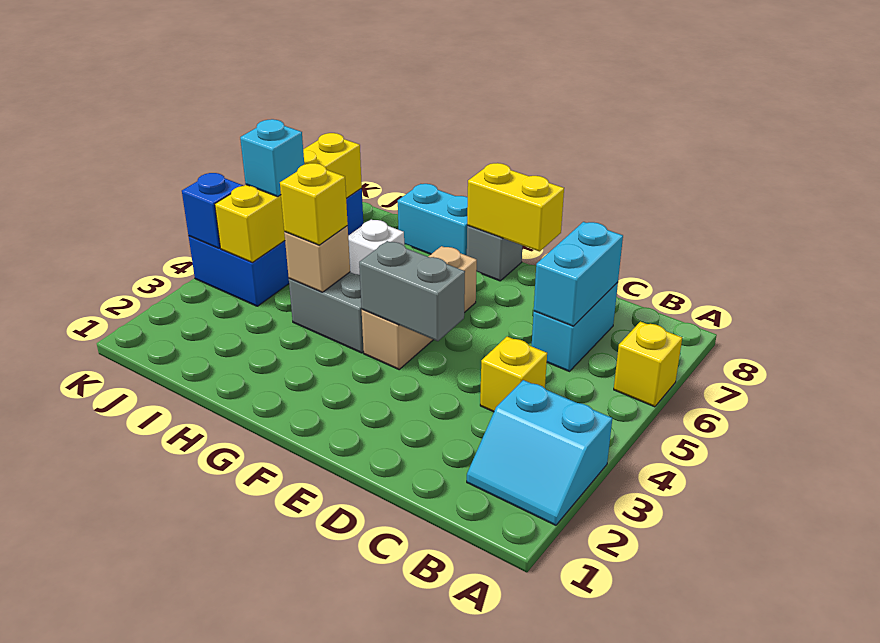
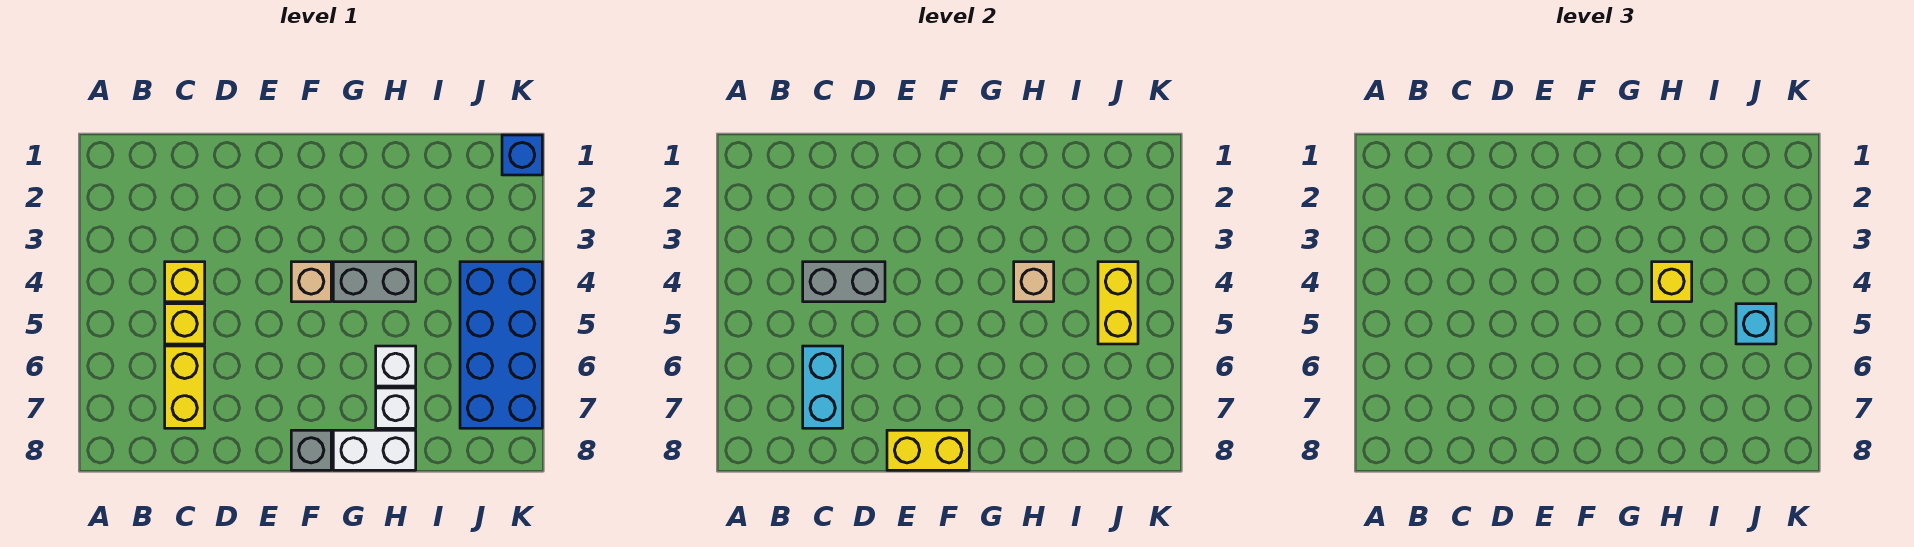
cyan 2x2 slope [467,380,612,525] -> none
yellow 1x1 brick [614,322,682,407] -> yellow 1x1 brick moved to [165,304,205,344]
cyan 1x2 brick [532,282,618,371] -> yellow 1x2 brick [165,346,205,428]
grey 1x2 brick [359,241,465,341] -> grey 1x2 brick moved to [803,262,885,302]
tan 1x3 brick [362,246,477,369] -> tan 1x1 brick [291,262,331,302]
cyan 1x2 brick [398,184,468,255] -> white 1x2 brick [333,430,416,470]
none -> white 1x1 brick [376,388,416,428]
yellow 1x4 brick [215,133,362,262] -> yellow 1x2 brick [1098,262,1138,344]
blue 1x1 brick [182,173,243,248] -> blue 1x1 brick moved to [502,135,542,175]

